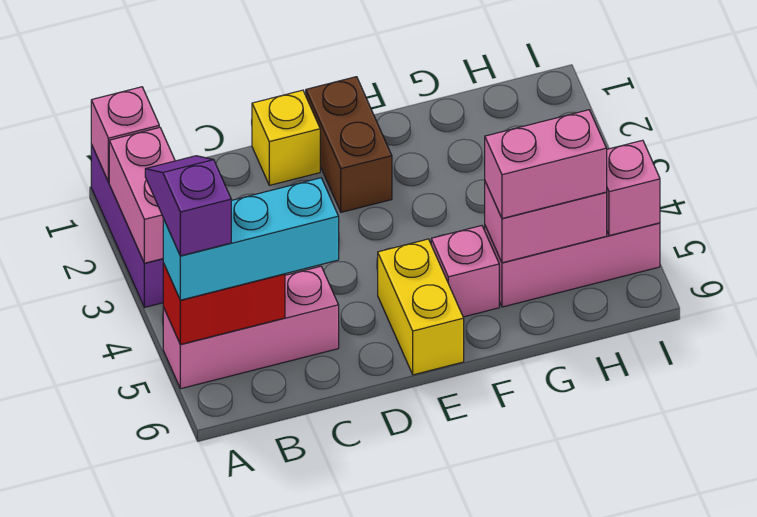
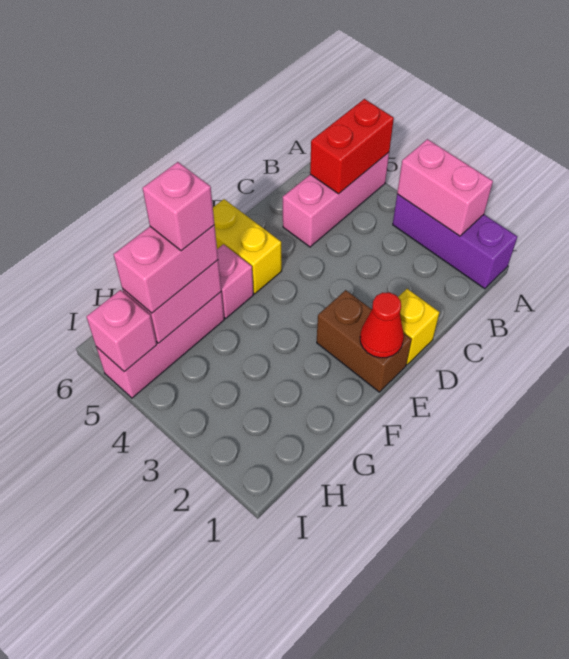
pink 1x1 brick [91,87,159,182] -> pink 1x1 brick moved to [143,162,215,251]
purple 1x2 slope [145,156,231,256] -> none
cyan 1x3 brick [163,178,339,300] -> none
none -> red 1x1 cone [360,292,404,358]

